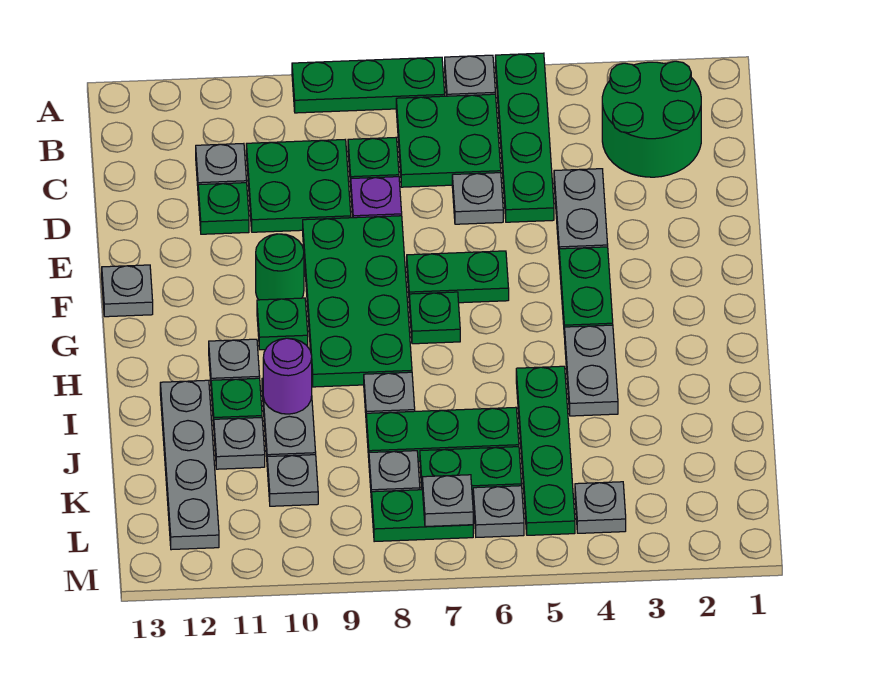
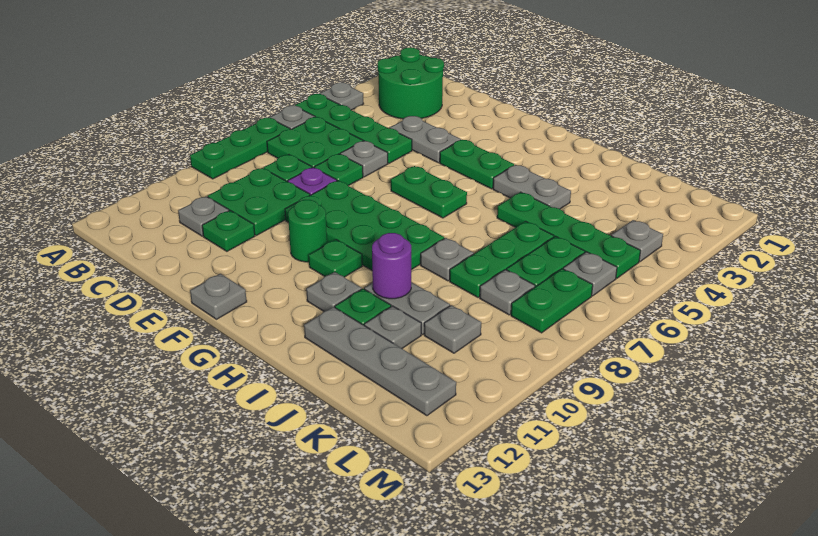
green 1x2 plate [407,251,509,303] -> green 1x2 plate turned to [391,166,467,218]
green 1x1 plate [409,292,460,344] -> green 1x1 plate moved to [314,154,363,186]
grey 1x1 plate [422,475,473,527] -> grey 1x1 plate moved to [319,83,364,110]

